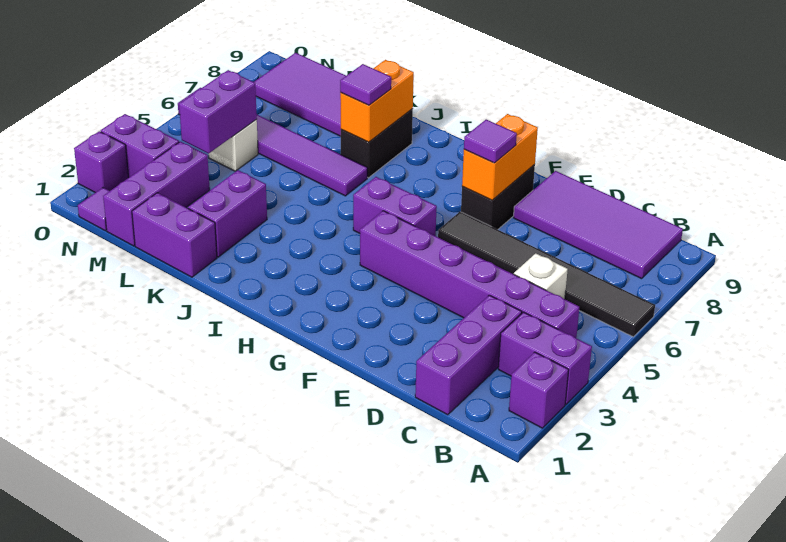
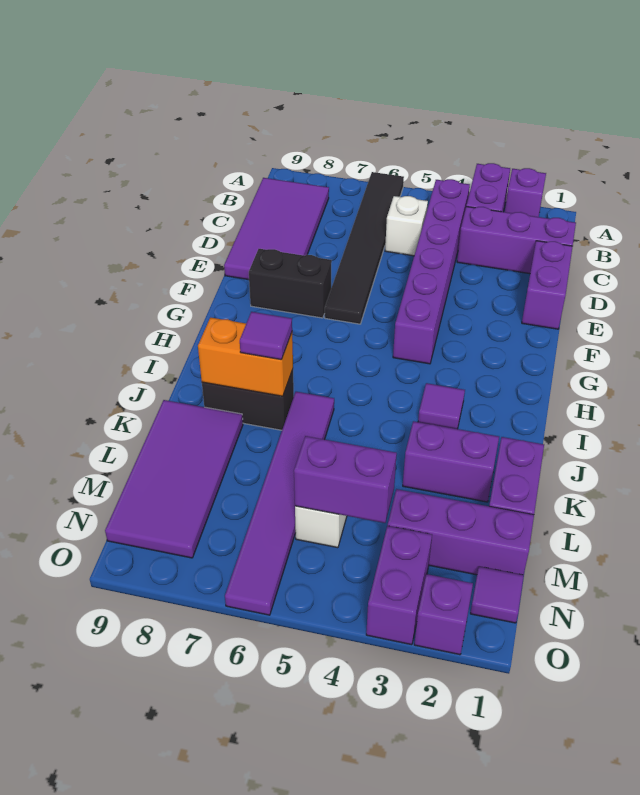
orange 1x2 brick [462,114,538,200] -> none
purple 1x1 tile [464,119,517,163] -> purple 1x1 tile moved to [418,383,465,429]
purple 1x2 brick [353,177,437,236] -> purple 1x2 brick moved to [522,241,573,329]

